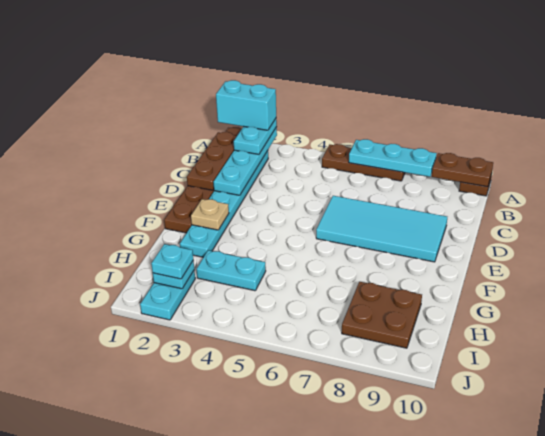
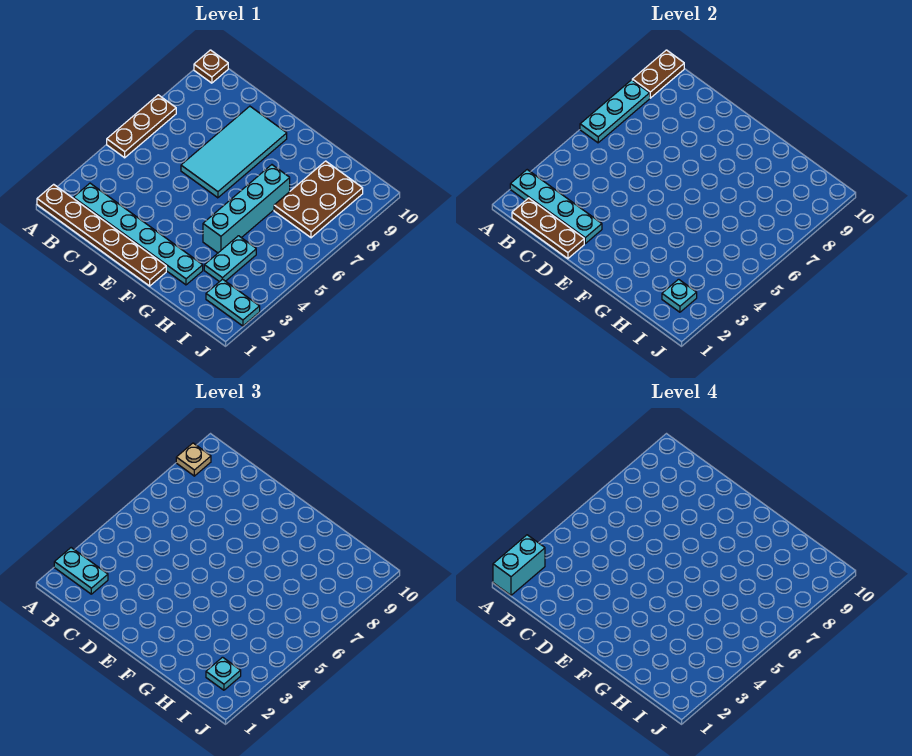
tan 1x1 plate [191,199,229,230] -> tan 1x1 plate moved to [176,443,211,476]
none -> cyan 1x4 brick [203,165,290,253]
brown 2x2 plate [342,282,422,348] -> brown 2x3 plate [274,161,363,238]

